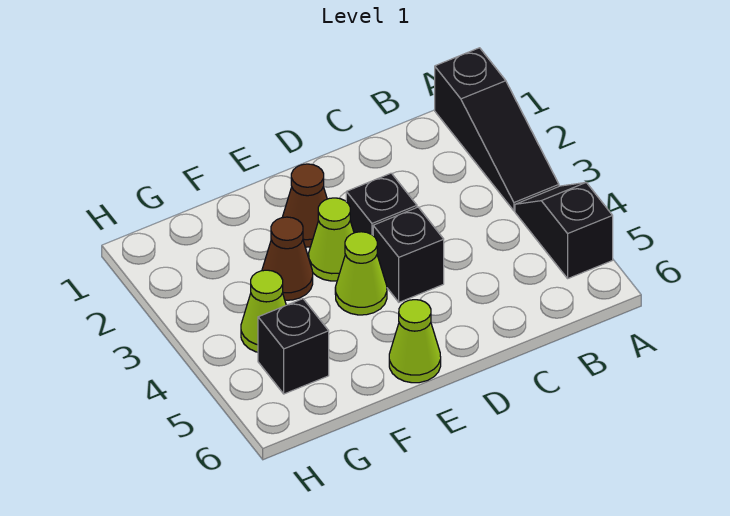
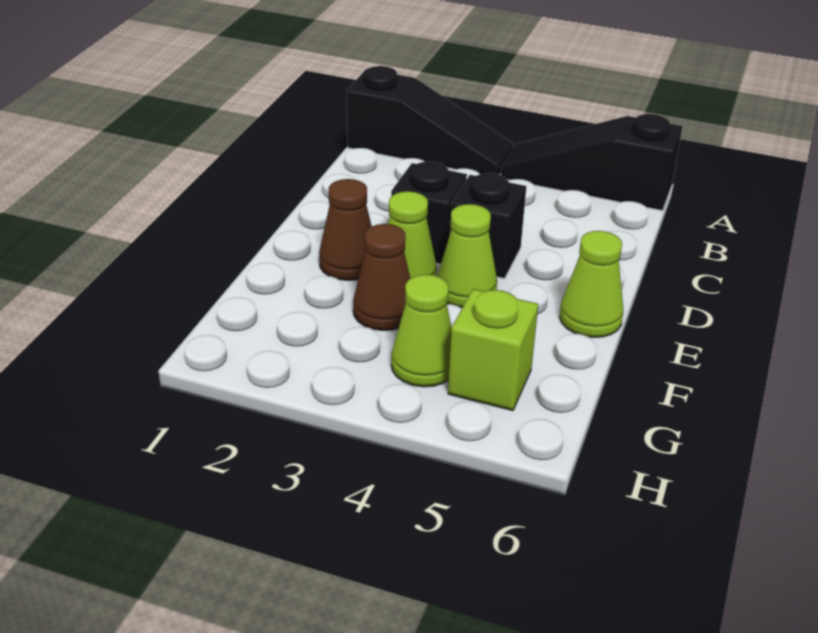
black 1x2 slope [515,183,613,278] -> black 1x3 slope [501,114,683,211]
black 1x1 brick [258,299,329,394] -> lime 1x1 brick [448,289,538,411]

